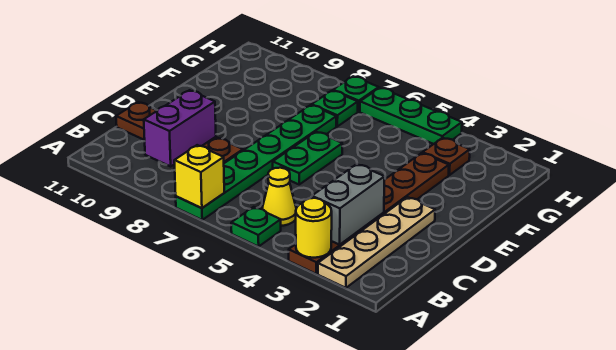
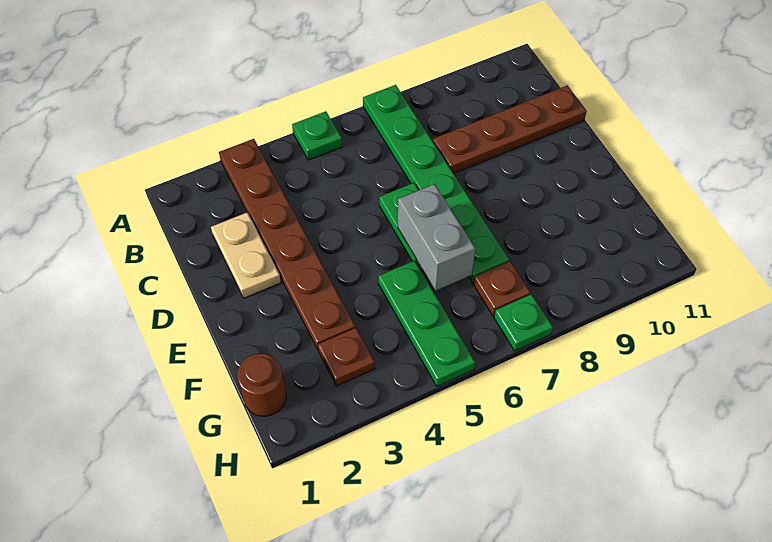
tan 1x4 plate [318,197,435,288] -> tan 1x2 plate [211,212,281,298]
yellow 1x1 round brick [296,198,332,258] -> none
yellow 1x1 brick [174,145,224,208] -> none
grey 1x2 brick [312,164,385,245] -> grey 1x2 brick moved to [398,184,475,291]
yellow 1x1 cone [262,168,296,226] -> none
purple 1x2 brick [144,90,216,166] -> none
none -> brown 1x1 round brick [237,354,286,416]
green 1x1 plate [312,91,358,126] -> brown 1x1 plate [473,261,530,316]
green 1x3 plate [360,88,462,144] -> green 1x3 plate turned to [378,260,475,386]

